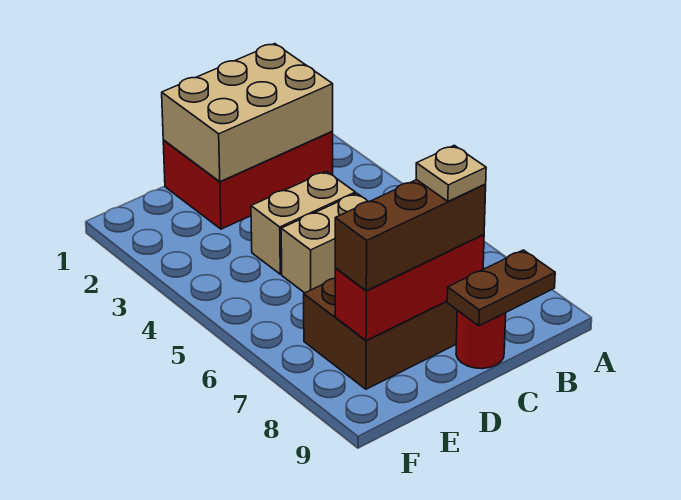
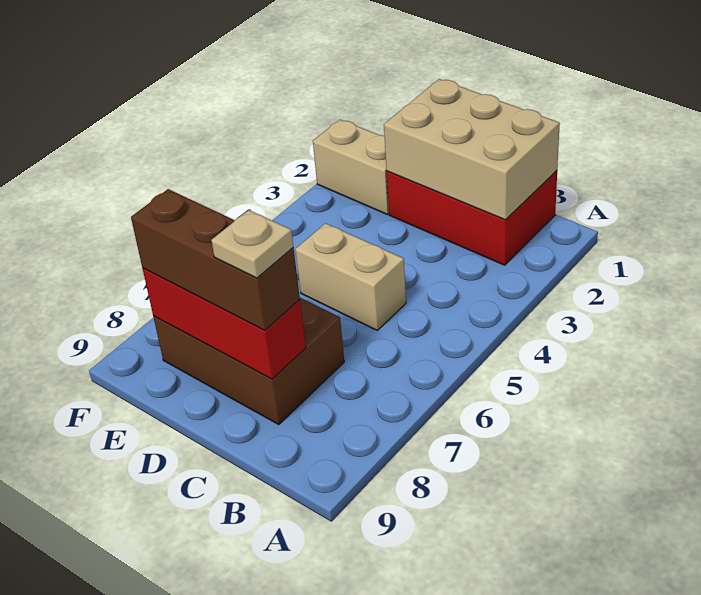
brown 1x2 plate [447,250,555,326] -> none
tan 1x2 brick [251,171,355,274] -> tan 1x2 brick moved to [313,120,389,214]
red 1x1 round brick [456,310,506,369] -> none

